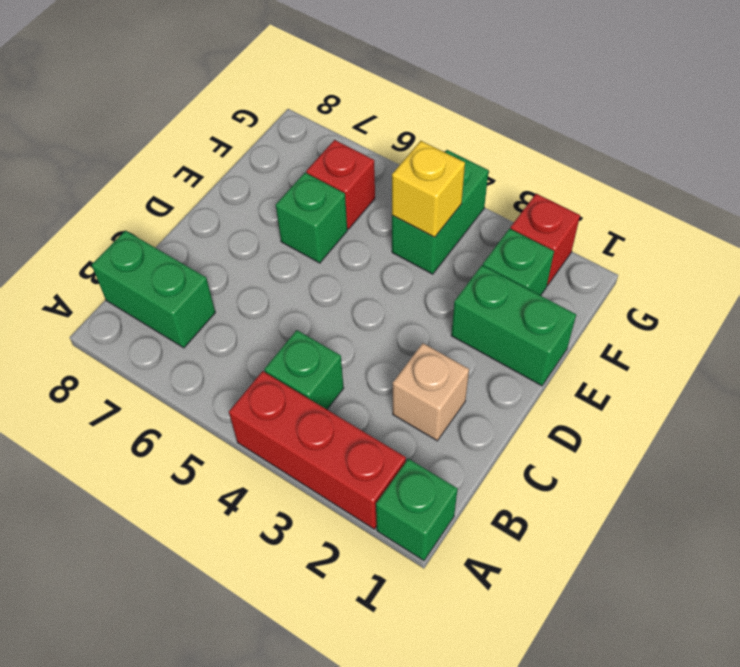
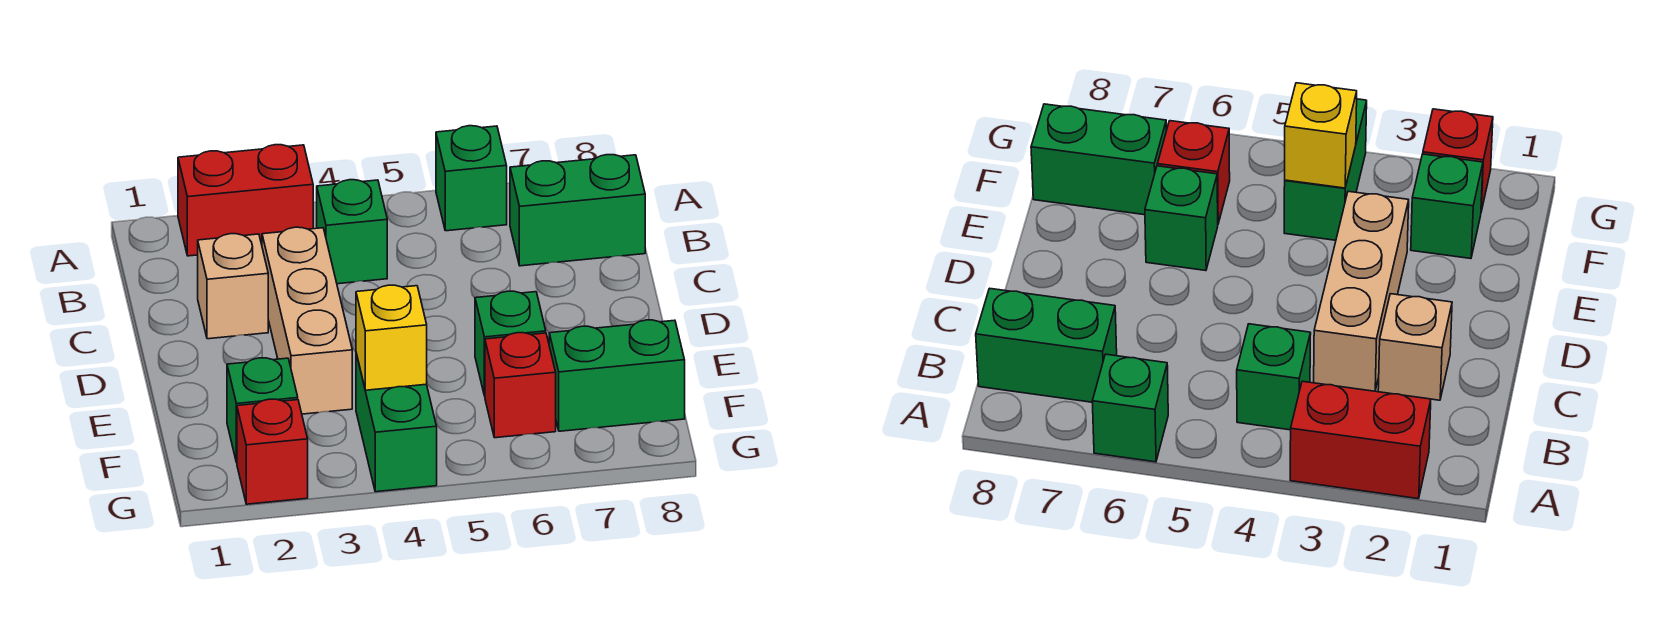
green 1x1 brick [376,459,458,561] -> green 1x1 brick moved to [436,126,507,231]
red 1x3 brick [229,371,406,529] -> red 1x2 brick [178,145,313,256]
none -> tan 1x3 brick [262,227,352,414]
green 1x2 brick [451,265,576,386] -> green 1x2 brick moved to [549,320,685,431]

